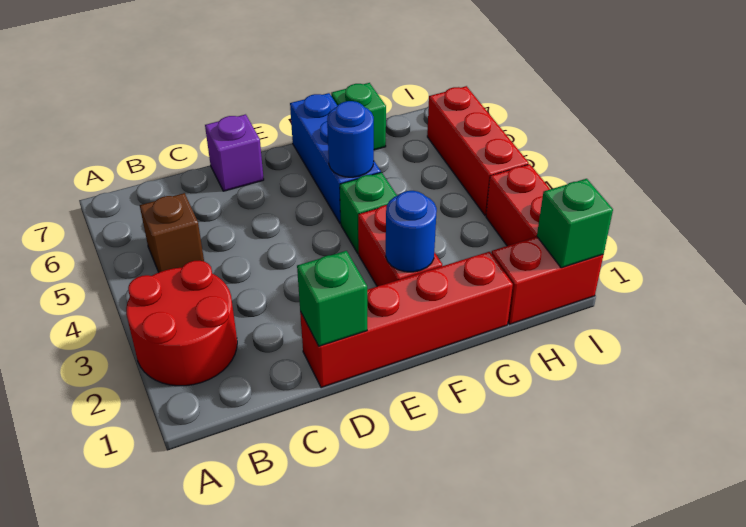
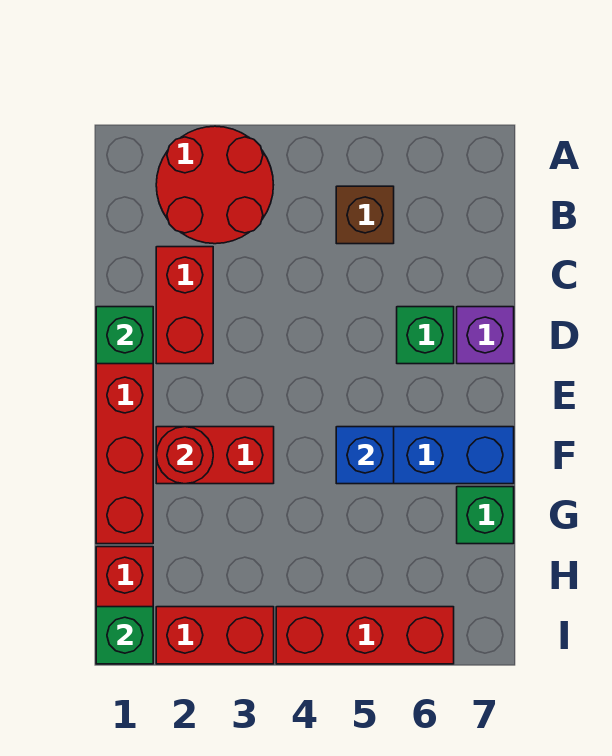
none -> red 1x2 brick [156,247,213,364]
blue 1x1 round brick [386,191,437,272] -> red 1x1 round brick [156,427,213,484]
green 1x1 brick [340,172,397,254] -> green 1x1 brick moved to [397,307,454,364]
blue 1x1 round brick [327,101,374,177] -> blue 1x1 brick [336,427,394,484]

